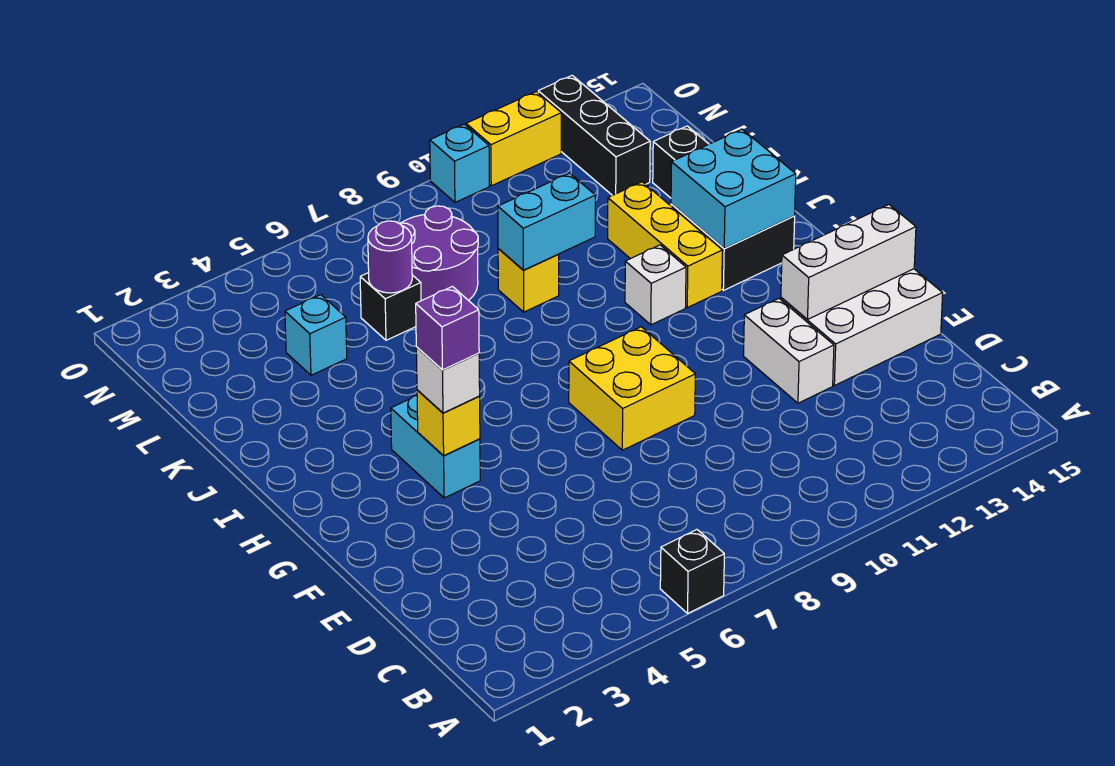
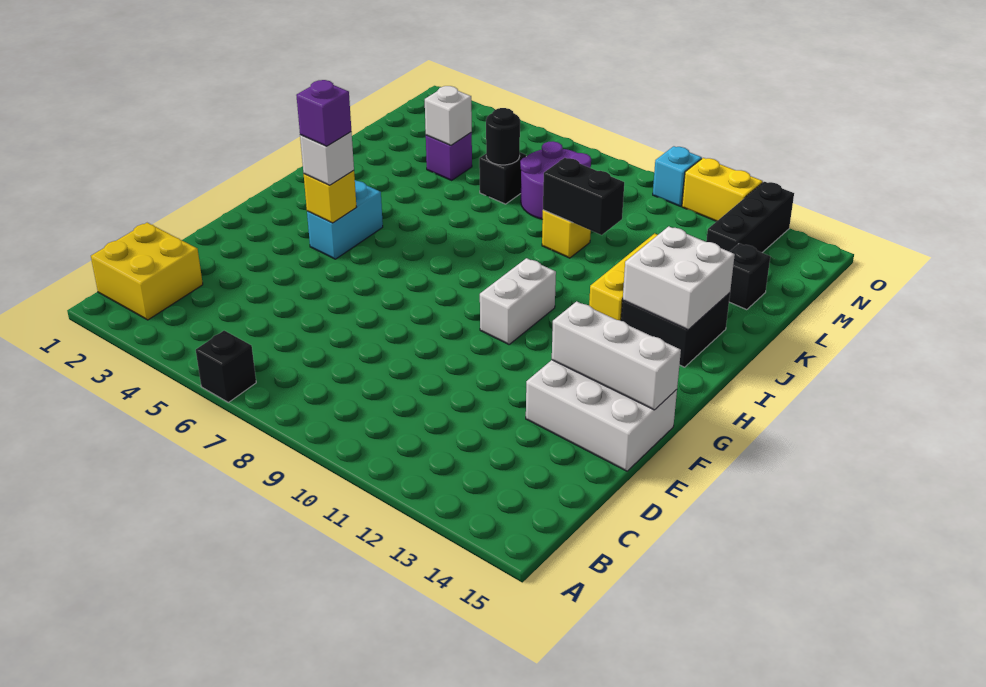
white 1x2 brick [744,299,834,403] -> white 1x2 brick moved to [480,258,556,344]
yellow 2x2 brick [569,327,695,450] -> yellow 2x2 brick moved to [91,223,203,320]
white 1x1 brick [625,245,686,325] -> white 1x1 brick moved to [425,86,472,145]
cyan 2x2 brick [671,129,796,248] -> white 2x2 brick [623,226,735,330]
cyan 1x2 brick [498,173,595,270] -> black 1x2 brick [543,158,624,235]
cyan 1x1 brick [285,295,347,375] -> purple 1x1 brick [426,133,472,180]
purple 1x1 round brick [368,221,412,293] -> black 1x1 round brick [486,108,520,165]

